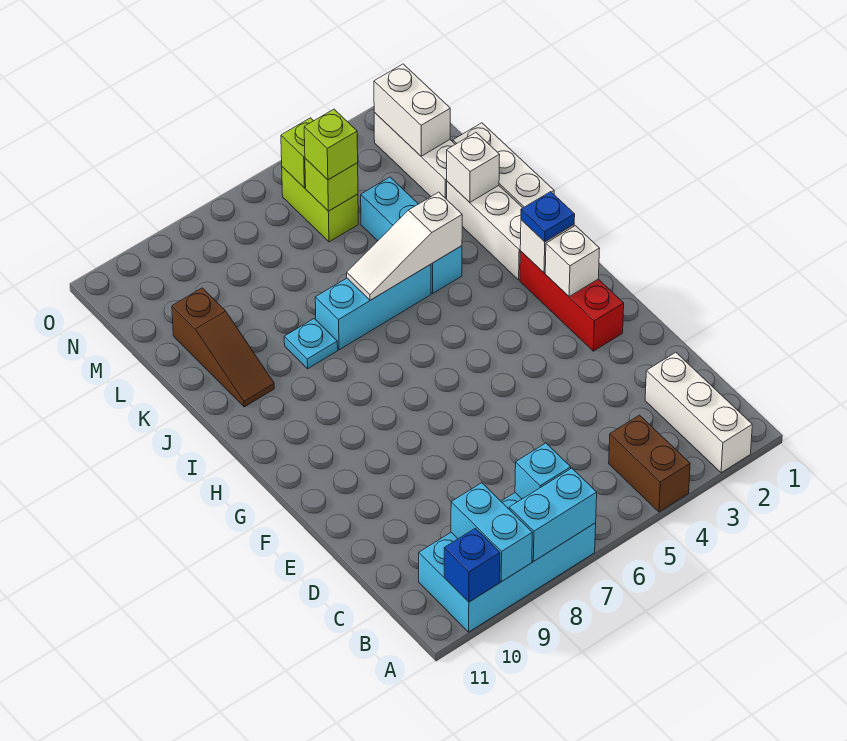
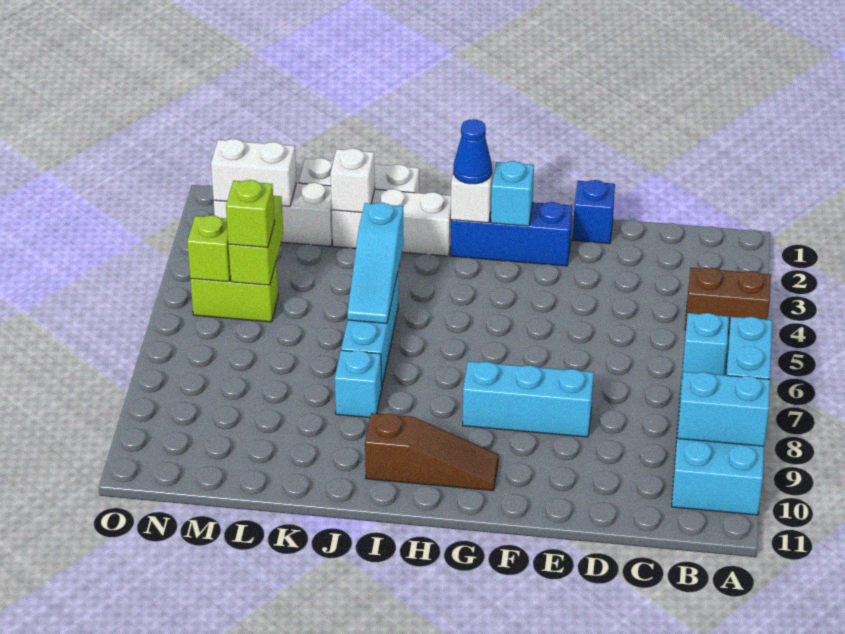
white 1x3 brick [645,352,752,473] -> none
blue 1x1 brick [444,528,500,602] -> blue 1x1 brick moved to [573,180,615,244]
red 1x3 brick [520,251,624,351] -> blue 1x3 brick [451,202,572,266]
white 1x1 brick [545,226,600,297] -> cyan 1x1 brick [491,161,534,226]
blue 1x1 plate [521,192,575,242] -> blue 1x1 cone [454,119,492,184]
cyan 1x3 brick [361,177,462,293] -> cyan 1x3 brick moved to [463,361,594,437]
white 1x3 slope [347,192,462,300] -> cyan 1x3 slope [347,203,404,323]
cyan 1x1 plate [284,319,338,369] -> cyan 1x1 brick [335,350,382,418]
brown 1x3 slope [172,288,274,407] -> brown 1x3 slope moved to [365,413,498,491]
lime 1x1 brick [305,158,358,211] -> lime 1x2 brick [229,196,283,285]

